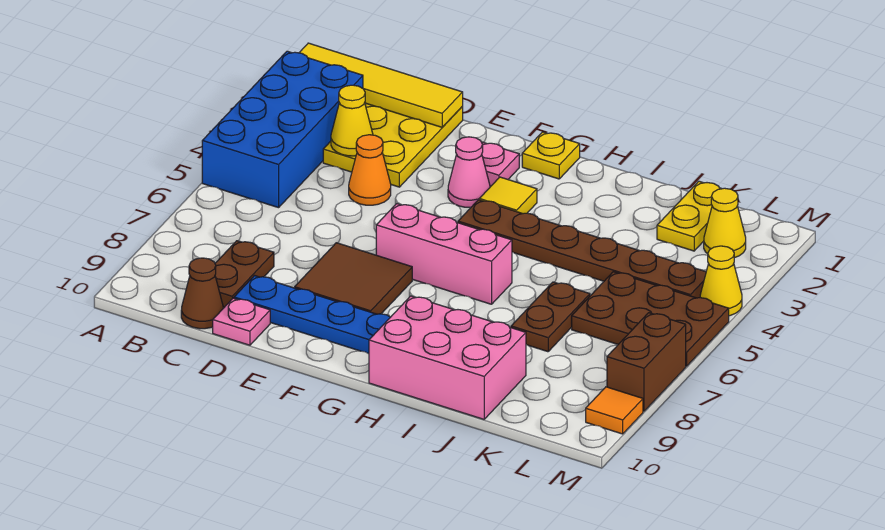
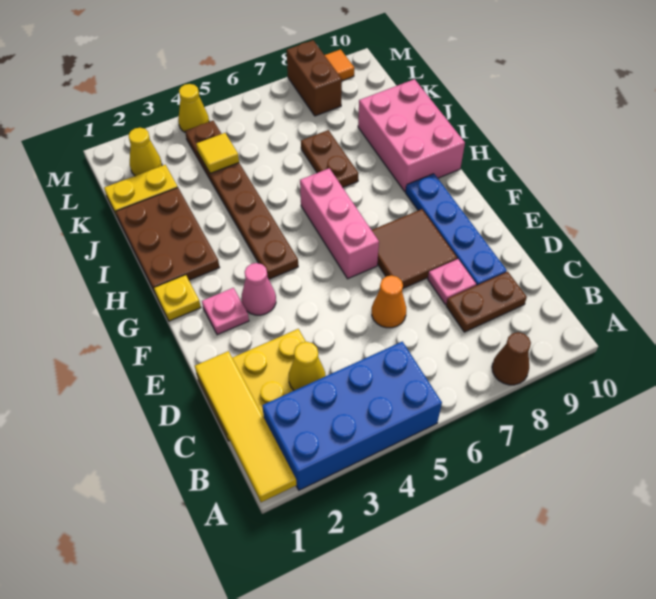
brown 1x1 cone [181,258,223,329] -> brown 1x1 cone moved to [492,332,531,385]
orange 1x1 cone [349,135,391,205] -> orange 1x1 cone moved to [372,275,406,328]
pink 1x1 plate [213,298,270,345] -> pink 1x1 plate moved to [428,259,476,304]
yellow 1x1 tile [479,177,537,214] -> yellow 1x1 tile moved to [196,133,239,173]
brown 1x2 plate [511,282,590,352] -> brown 1x2 plate turned to [301,130,358,187]
brown 2x3 plate [572,272,729,366] -> brown 2x3 plate moved to [116,188,220,292]
brown 1x2 brick [607,313,686,411] -> brown 1x2 brick turned to [287,40,342,116]

